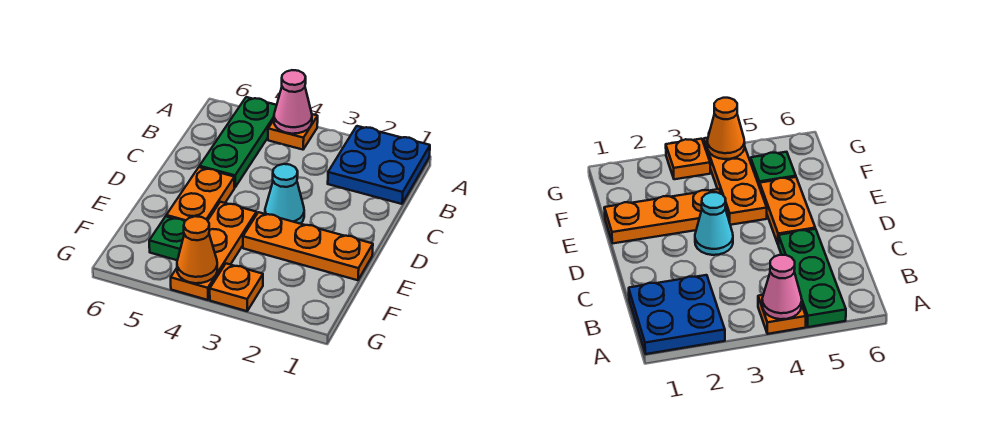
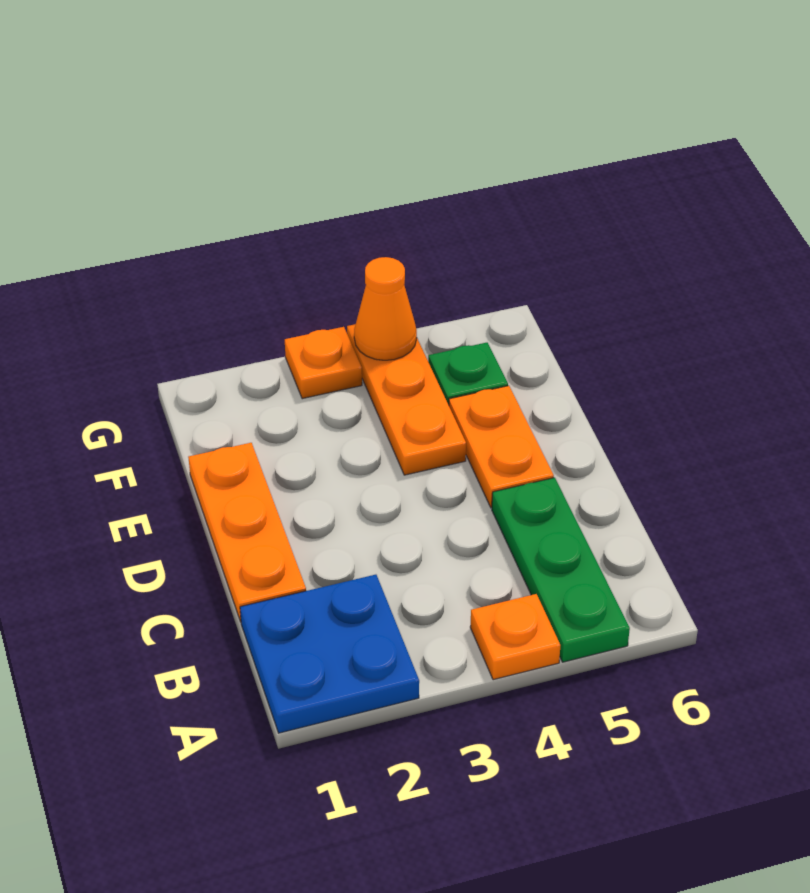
pink 1x1 cone [274,70,312,134] -> none
cyan 1x1 cone [265,164,304,224] -> none
orange 1x3 plate [243,212,373,280] -> orange 1x3 plate turned to [188,443,306,622]

